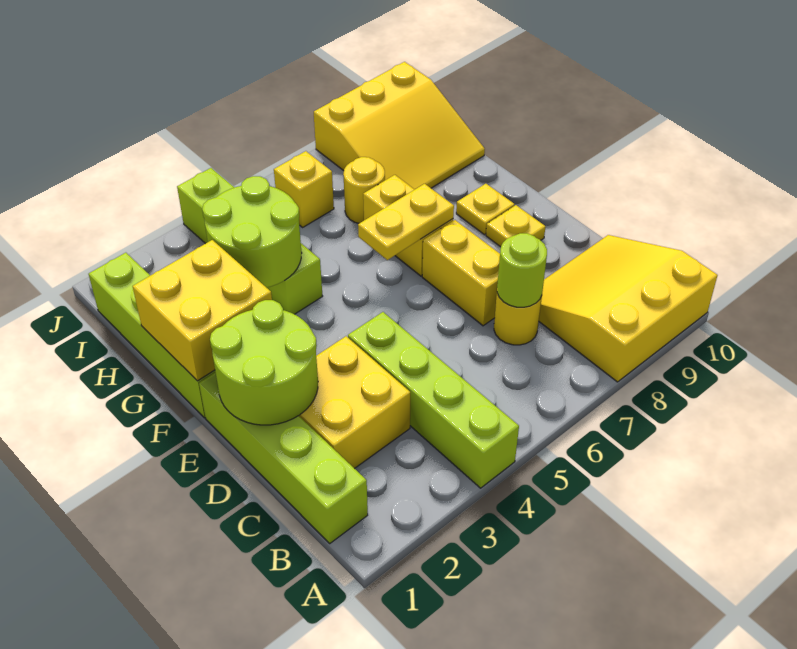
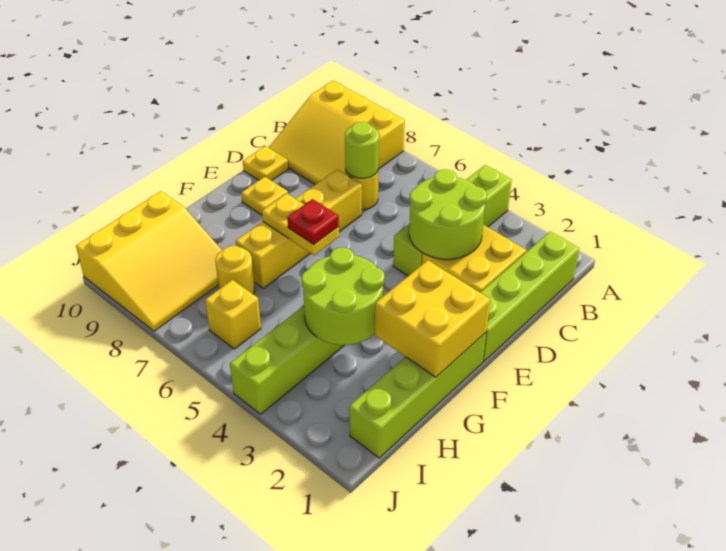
lime 2x2 round brick [210,300,318,425] -> lime 2x2 round brick moved to [409,170,487,259]
none -> red 1x1 plate [287,199,339,244]
yellow 1x1 plate [456,184,514,235] -> yellow 1x1 plate moved to [243,146,288,181]
yellow 3x3 slope [314,62,485,190] -> yellow 3x3 slope turned to [76,191,222,331]

